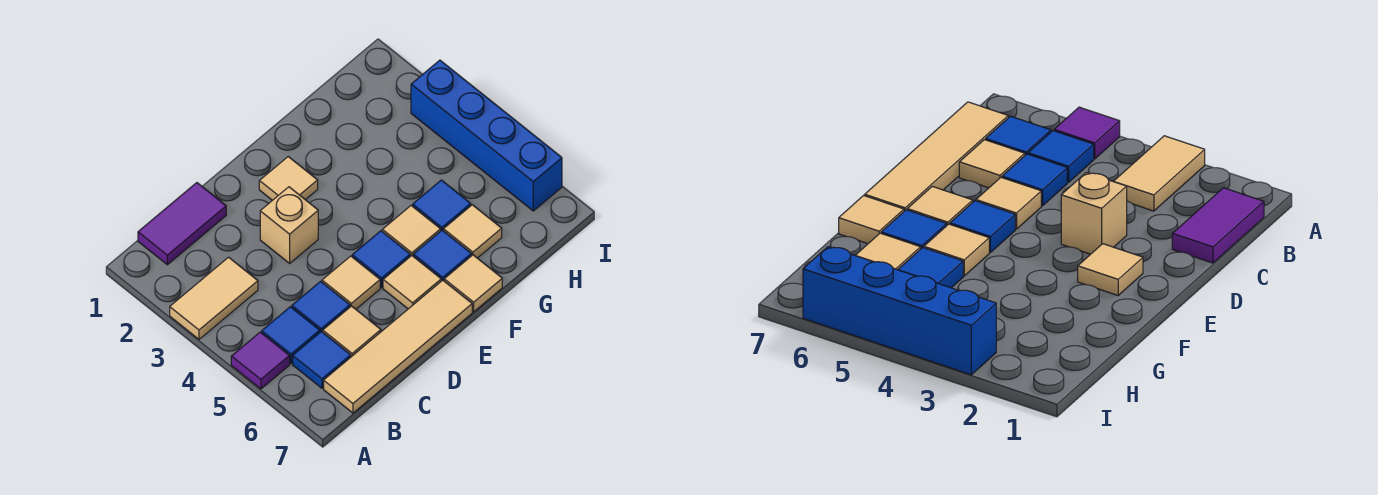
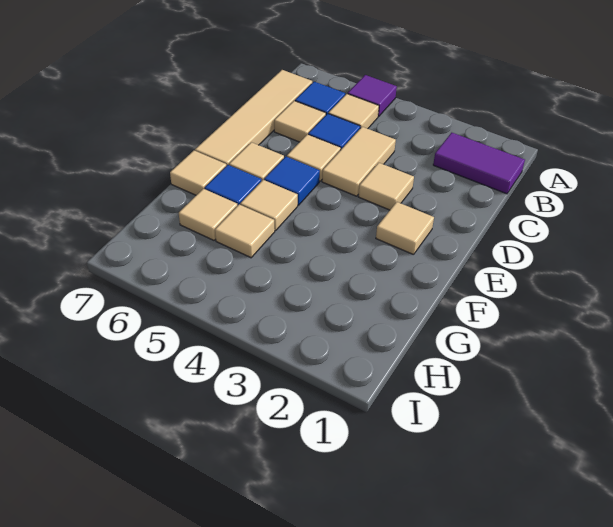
tan 1x2 tile [170,257,258,339] -> tan 1x2 tile moved to [322,127,396,196]
purple 1x2 tile [138,183,226,265] -> purple 1x2 tile turned to [433,133,525,194]
blue 1x1 tile [262,307,320,364] -> tan 1x1 tile [328,94,379,129]
tan 1x1 brick [260,187,318,263] -> tan 1x1 tile [359,163,414,210]
blue 1x1 tile [413,180,471,231] -> tan 1x1 tile [215,204,275,258]
blue 1x4 brick [411,60,562,211] -> none

